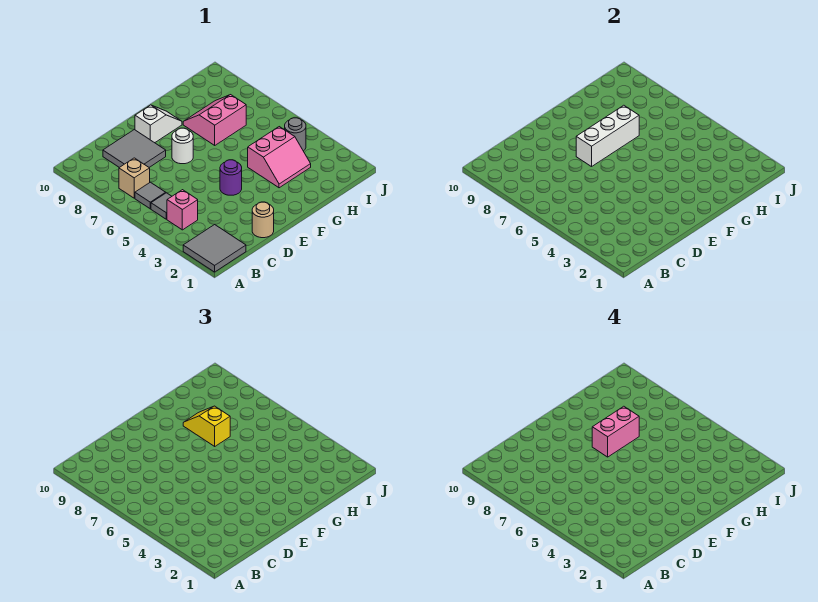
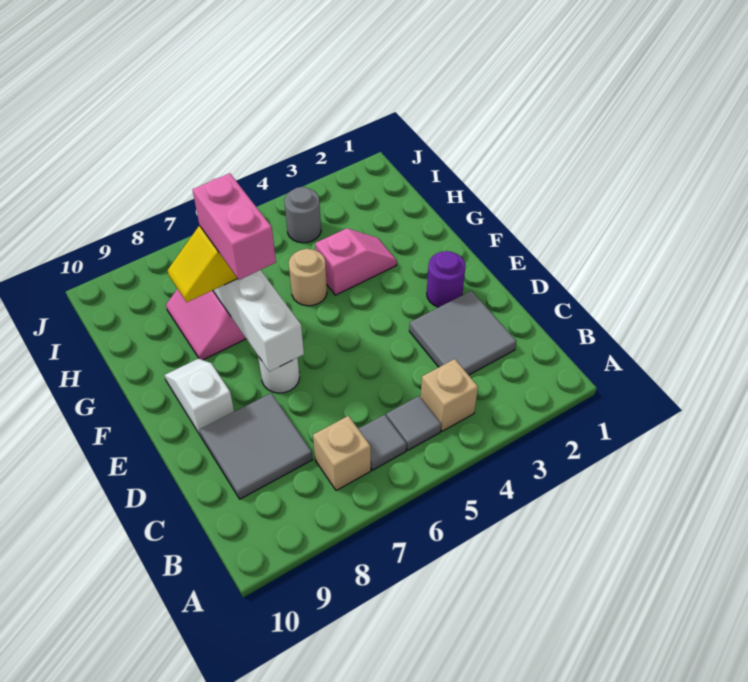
grey 2x2 tile [183,225,246,272] -> grey 2x2 tile moved to [409,291,516,375]
pink 1x1 brick [167,190,198,230] -> tan 1x1 brick [421,359,478,431]
tan 1x1 round brick [252,202,274,238] -> tan 1x1 round brick moved to [289,249,327,306]
purple 1x1 round brick [220,160,242,195] -> purple 1x1 round brick moved to [427,251,465,307]
pink 2x2 slope [248,127,311,188] -> pink 1x2 slope [315,228,397,295]

